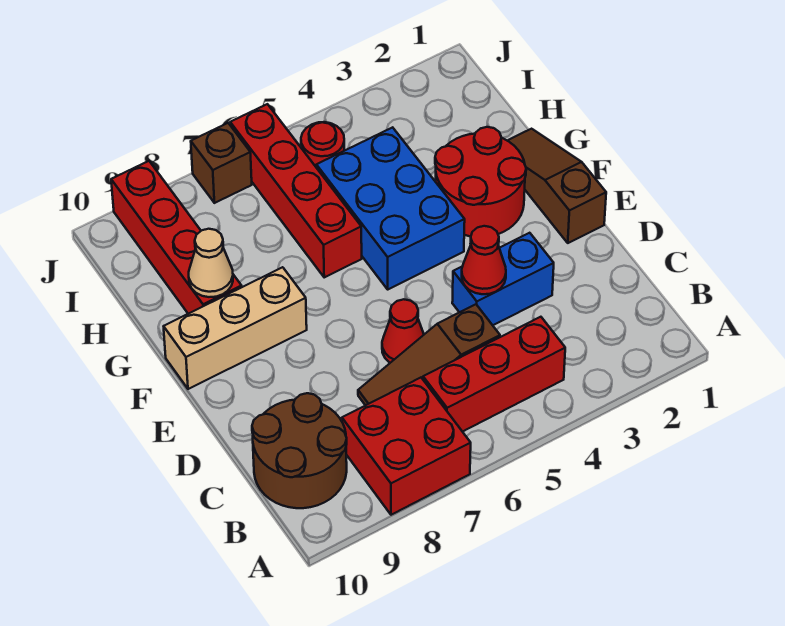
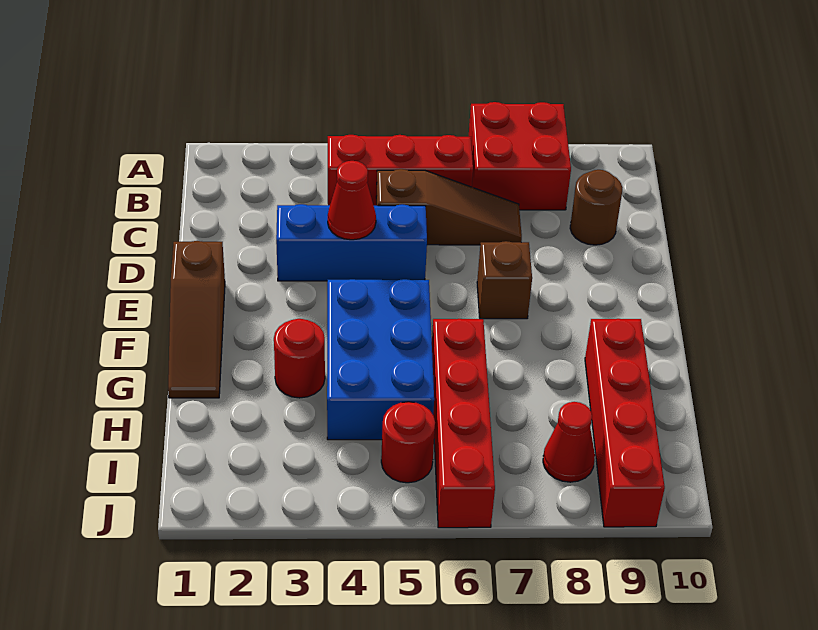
brown 2x2 round brick [252,393,347,508] -> brown 1x1 round brick [570,170,623,245]
blue 1x2 brick [452,233,554,325] -> blue 1x3 brick [276,204,427,281]
red 1x1 cone [382,299,424,363] -> red 1x1 cone moved to [543,402,595,482]
red 2x2 round brick [435,127,526,236] -> red 1x1 round brick [274,319,325,398]
tan 1x3 brick [164,267,307,389] -> none
tan 1x1 cone [189,229,233,297] -> none
brown 1x1 brick [191,123,252,203] -> brown 1x1 brick moved to [477,241,532,319]

